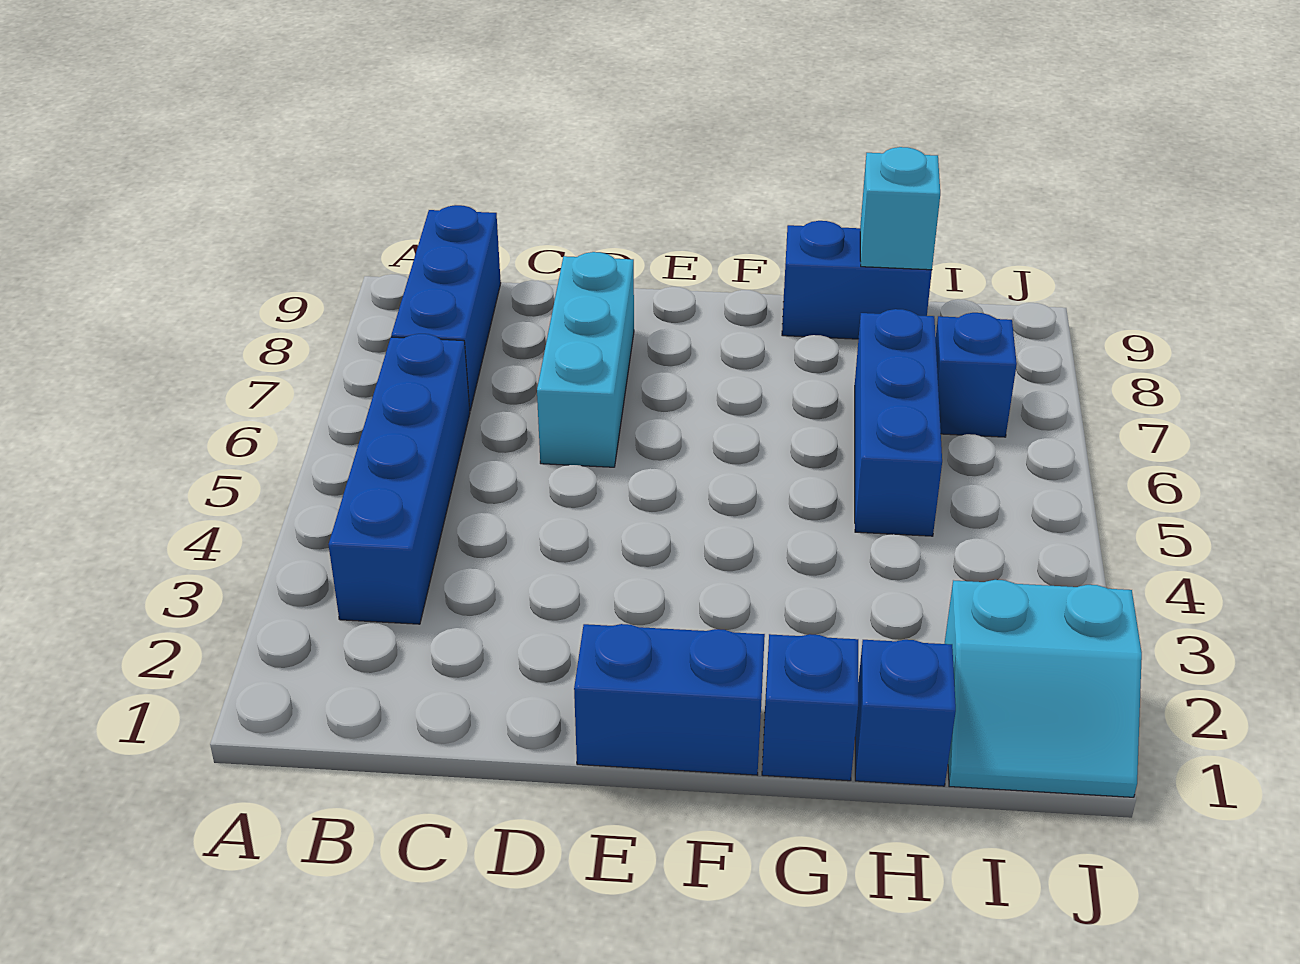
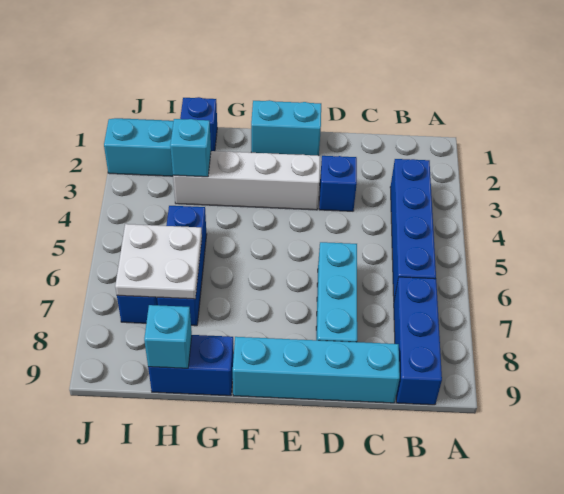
none -> cyan 1x4 brick [233,337,400,403]
blue 1x2 brick [574,624,765,775] -> cyan 1x2 brick [251,100,321,156]
none -> white 1x4 brick [173,151,320,210]
blue 1x1 brick [762,634,858,781] -> blue 1x1 brick moved to [319,156,357,211]
none -> cyan 1x1 brick [170,119,211,177]
none -> white 2x2 plate [115,224,202,299]

